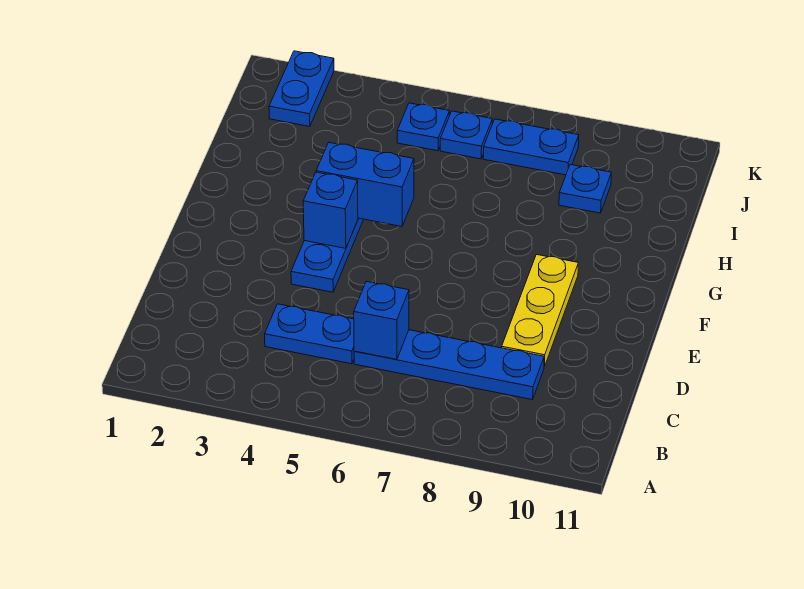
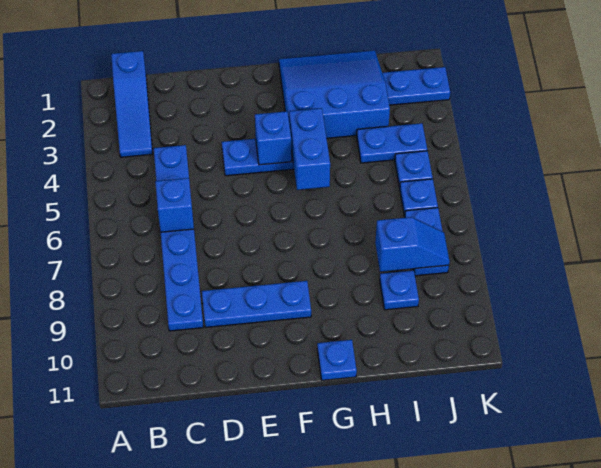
none -> blue 1x3 slope [111,51,153,157]
yellow 1x3 plate [502,255,578,367] -> blue 1x3 plate [202,281,311,327]
none -> blue 3x3 slope [279,50,390,138]
none -> blue 1x1 plate [317,340,357,380]
none -> blue 1x2 plate [357,123,427,163]
none -> blue 1x2 slope [375,217,450,272]

